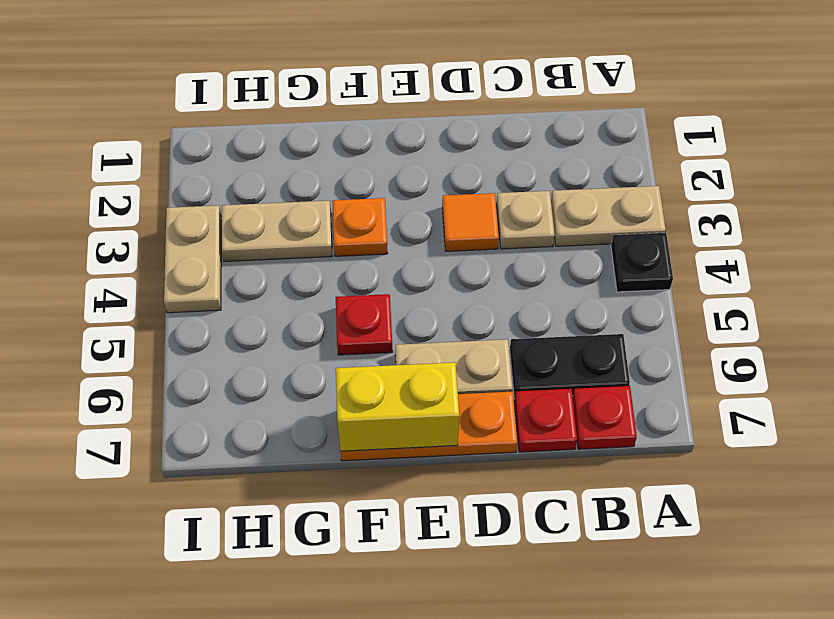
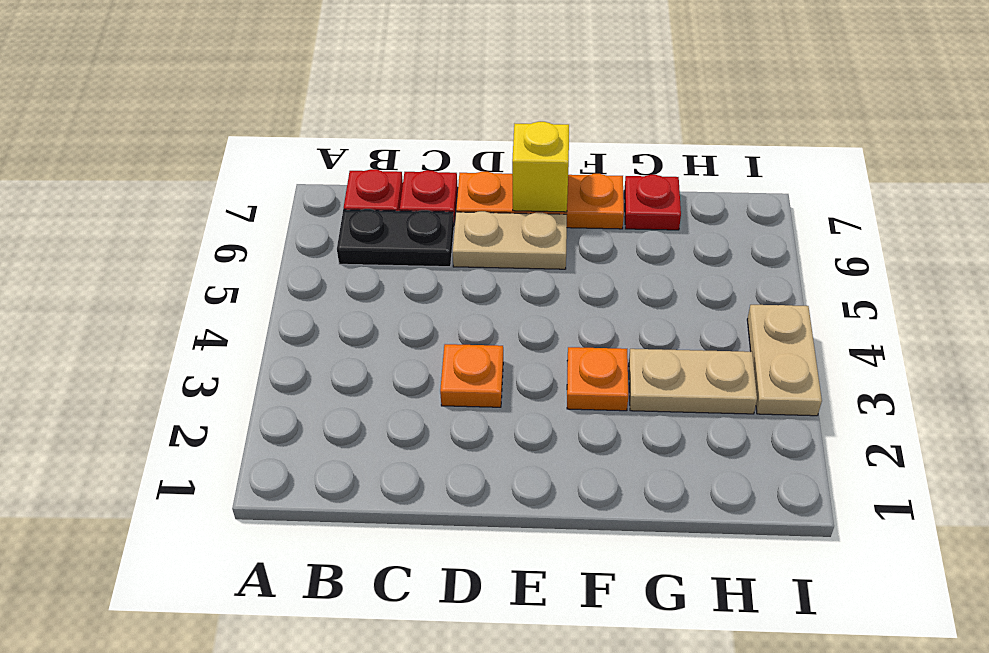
tan 1x2 plate [551,186,666,246] -> none
black 1x1 plate [611,233,673,292] -> none
tan 1x1 plate [497,191,555,249] -> none
orange 1x1 tile [442,193,499,251] -> orange 1x1 plate [440,344,503,407]
yellow 1x2 brick [336,362,459,451] -> yellow 1x1 brick [512,122,569,212]
red 1x1 plate [336,294,393,355] -> red 1x1 plate moved to [624,175,681,230]

